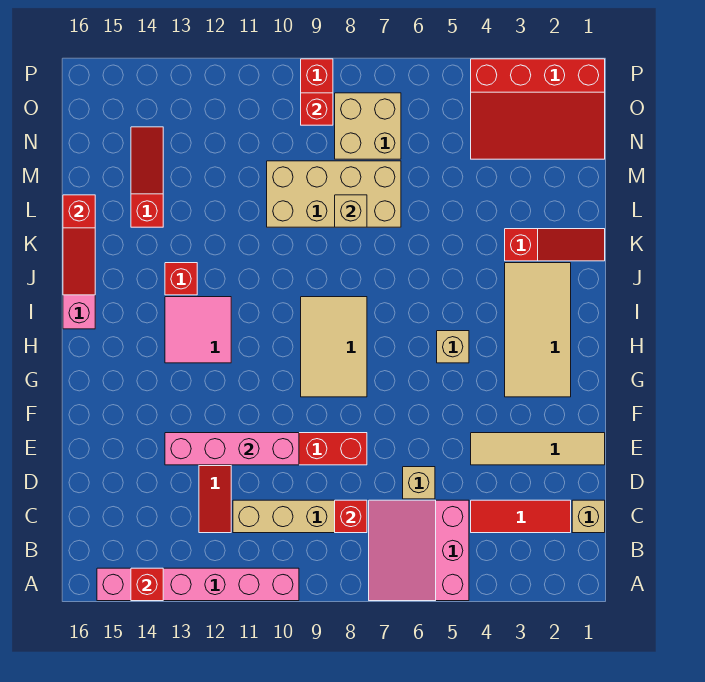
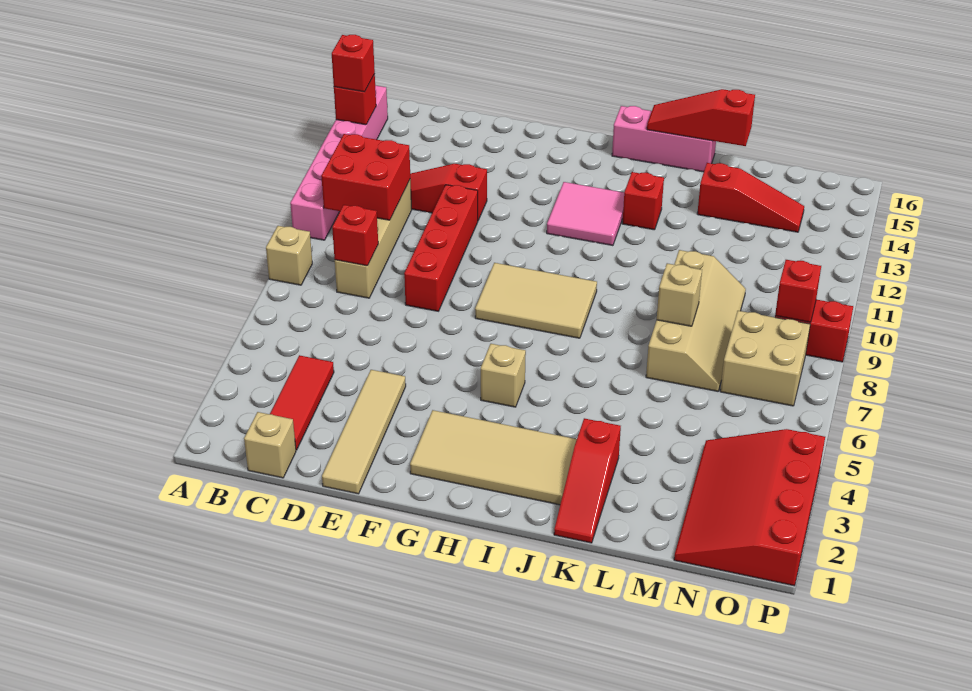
pink 3x3 slope [369,500,469,601] -> none
none -> red 1x1 brick [332,35,375,92]
none -> red 2x2 brick [321,134,410,220]
tan 1x1 brick [403,467,435,499] -> tan 1x1 brick moved to [266,226,312,285]
pink 1x4 brick [165,433,299,465] -> none
tan 2x4 brick [267,161,401,227] -> tan 2x4 slope [646,250,746,391]

